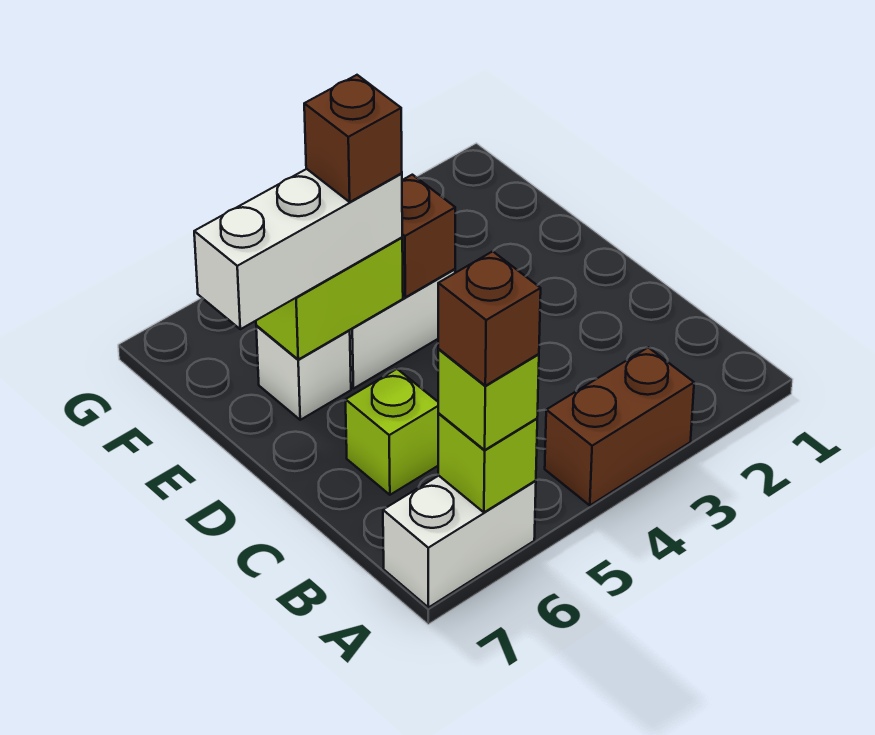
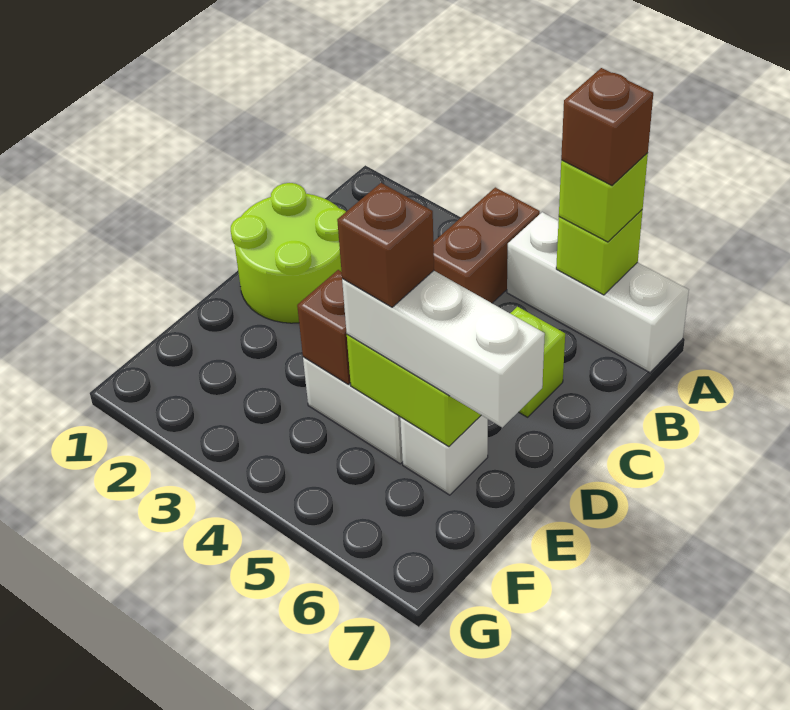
brown 1x2 brick [545,347,694,505] -> brown 1x2 brick turned to [433,187,540,303]
white 1x2 brick [383,476,536,608] -> white 1x3 brick [507,212,689,373]
none -> lime 2x2 round brick [231,183,346,323]

